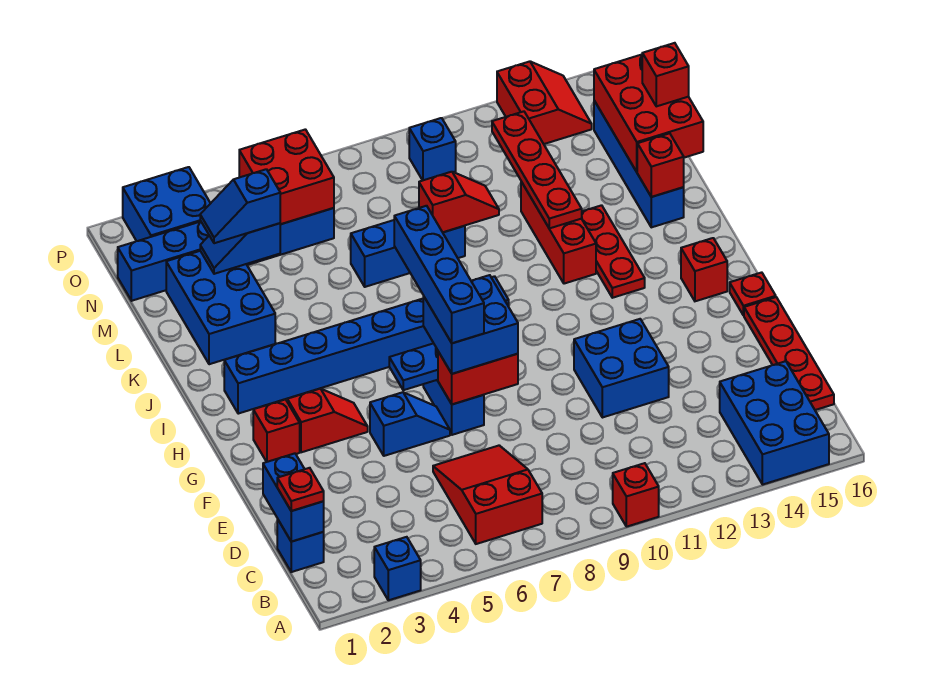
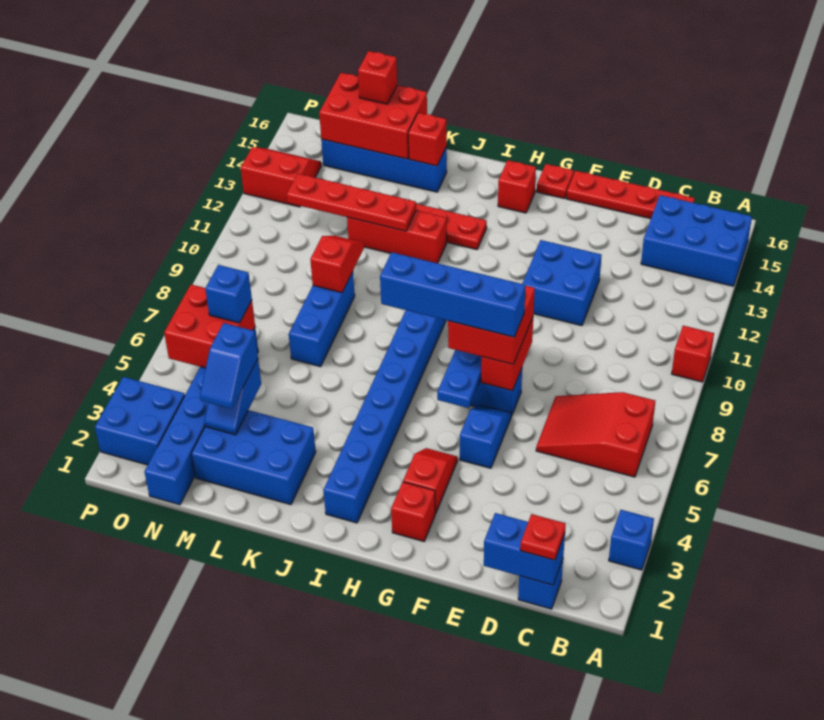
blue 2x2 brick [423,275,518,374] -> red 2x2 brick [448,286,535,364]
blue 1x1 brick [409,118,456,180] -> blue 1x1 brick moved to [205,265,252,323]

